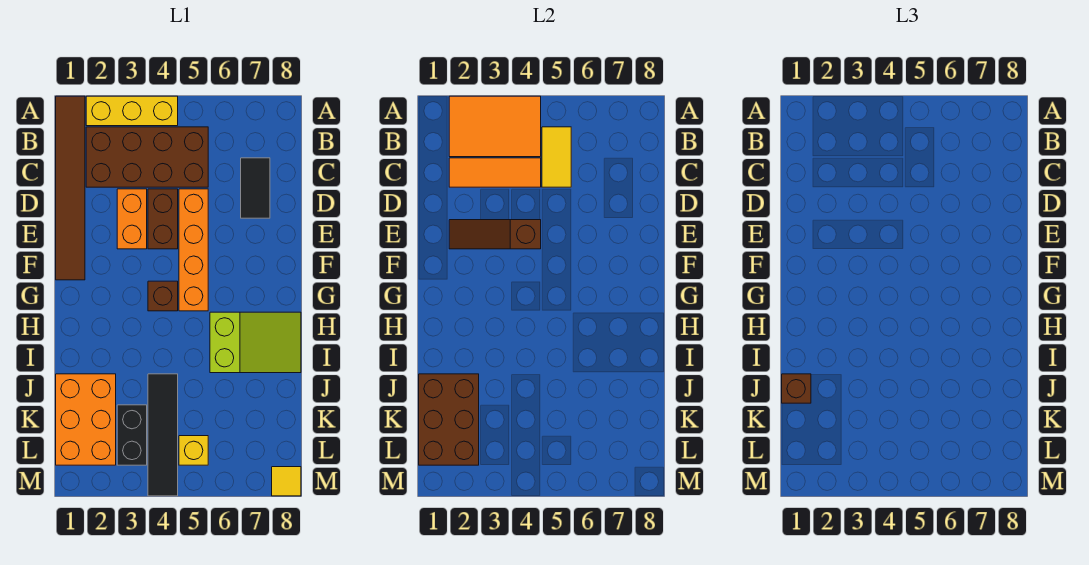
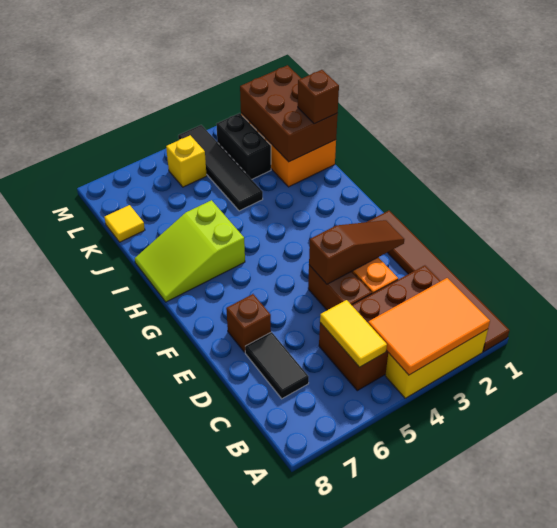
orange 1x3 tile [449,158,541,187] -> none
orange 1x4 brick [179,189,208,311] -> none
brown 1x1 brick [148,281,178,311] -> brown 1x1 brick moved to [226,294,271,352]
yellow 1x1 tile [272,467,301,496] -> yellow 1x1 tile moved to [104,205,145,242]

